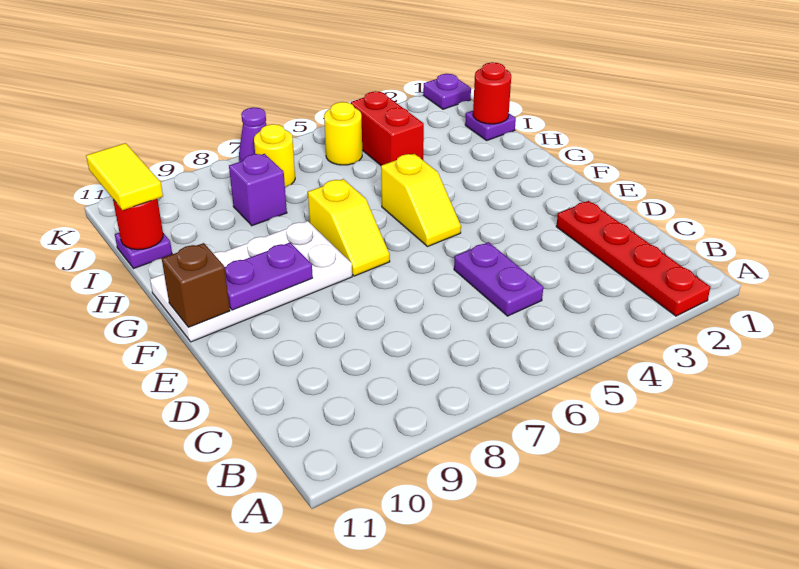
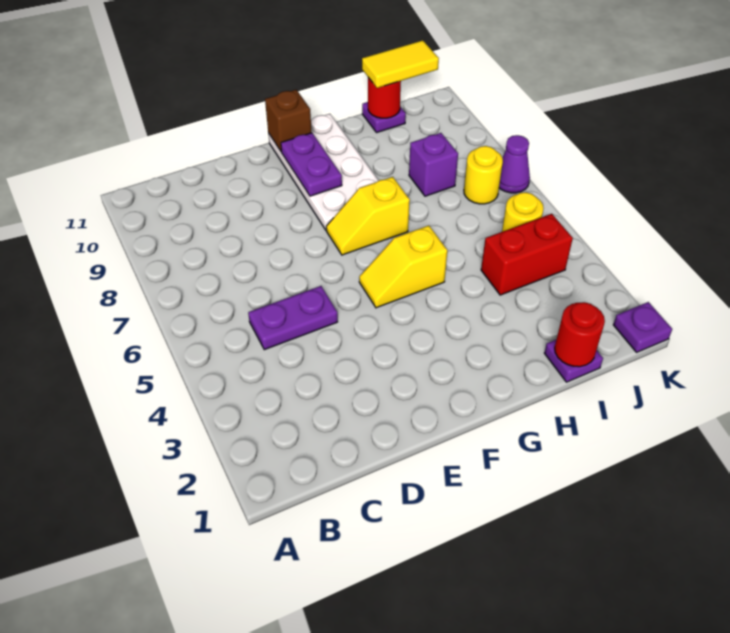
red 1x4 plate [556,201,711,316] -> none

